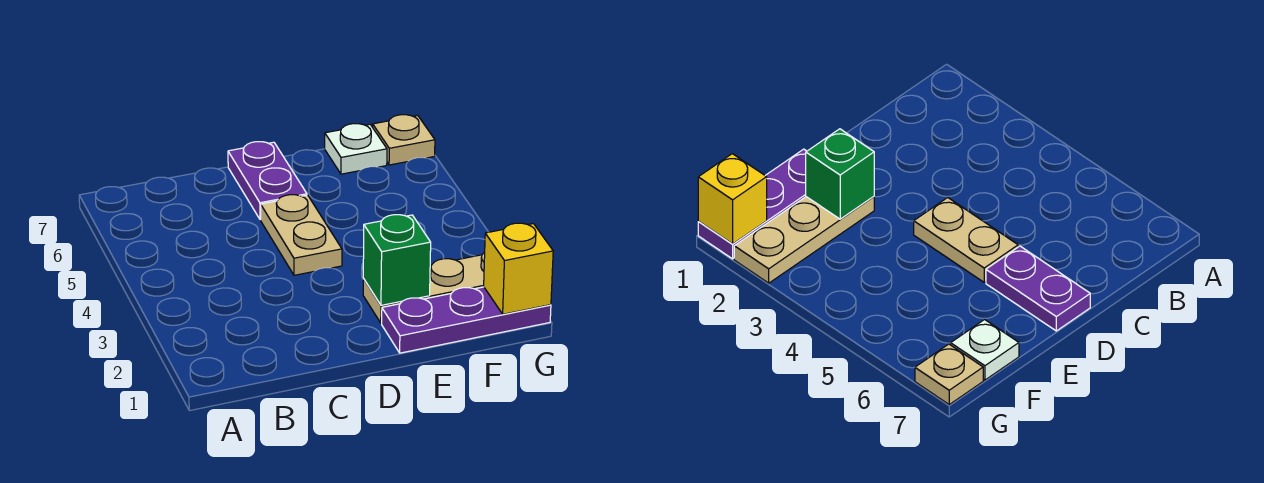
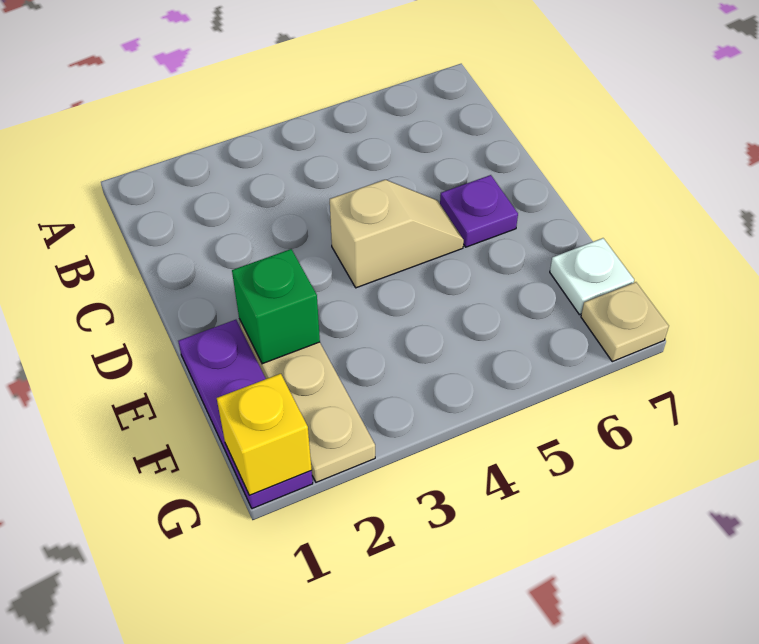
tan 1x2 plate [261,195,342,275] -> tan 1x2 slope [330,180,464,288]
purple 1x2 plate [228,142,307,220] -> purple 1x1 plate [440,175,518,247]

